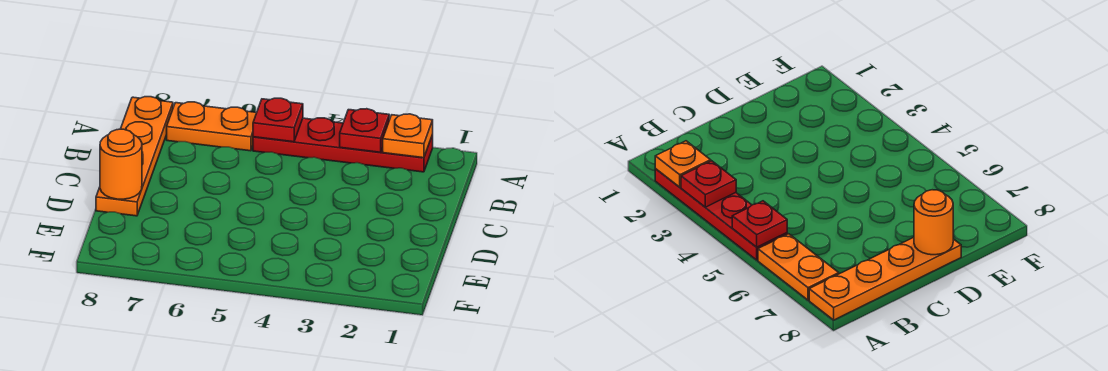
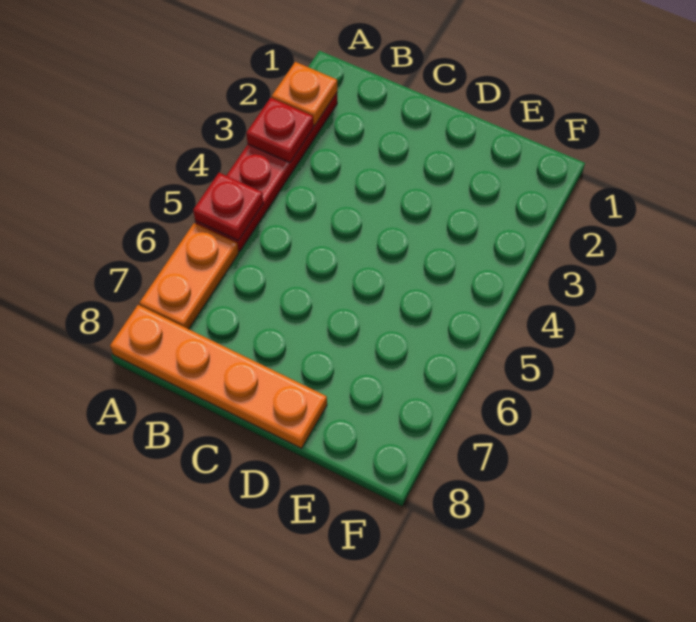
orange 1x1 round brick [100,129,142,199] -> none

